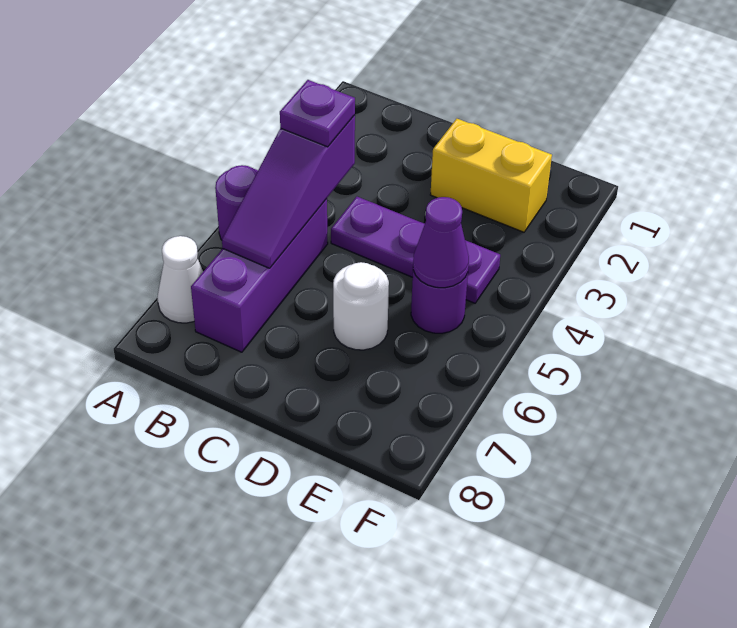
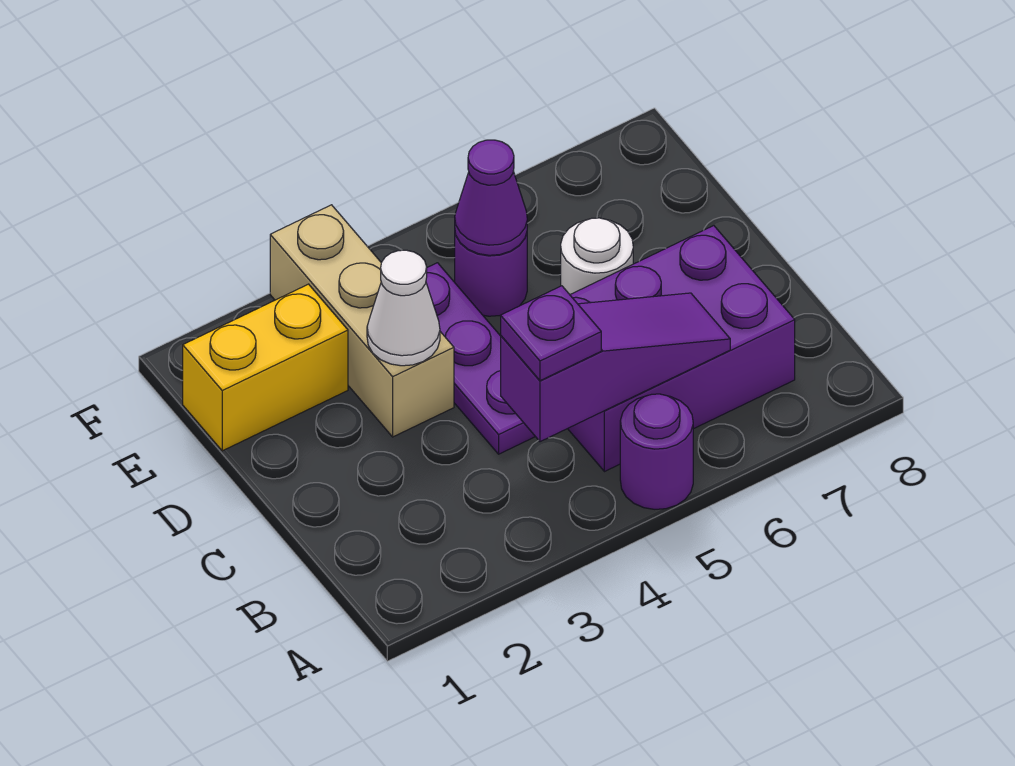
white 1x1 cone [157,236,203,323] -> white 1x1 cone moved to [367,250,440,366]
purple 1x3 brick [191,199,328,352] -> purple 2x3 brick [568,226,795,472]
yellow 1x2 brick [430,119,552,232] -> yellow 1x2 brick turned to [183,284,348,451]
none -> tan 1x3 brick [270,205,454,437]

